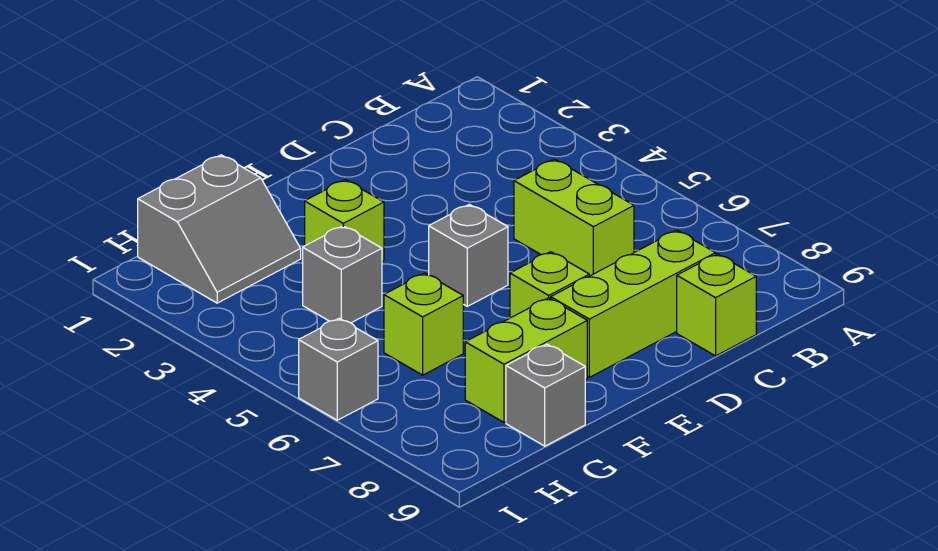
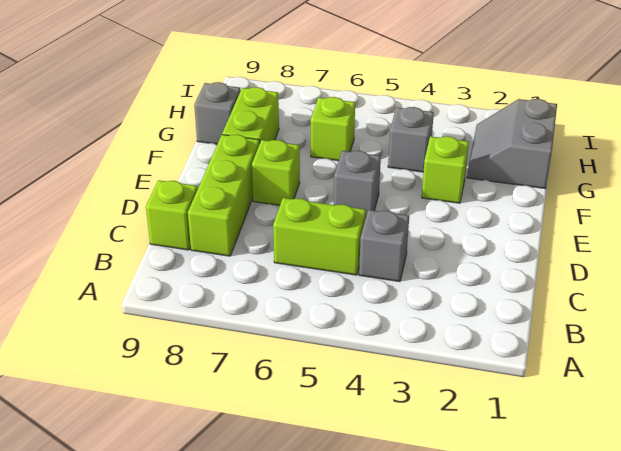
grey 1x1 brick [299,318,378,420] -> grey 1x1 brick moved to [359,210,409,282]

